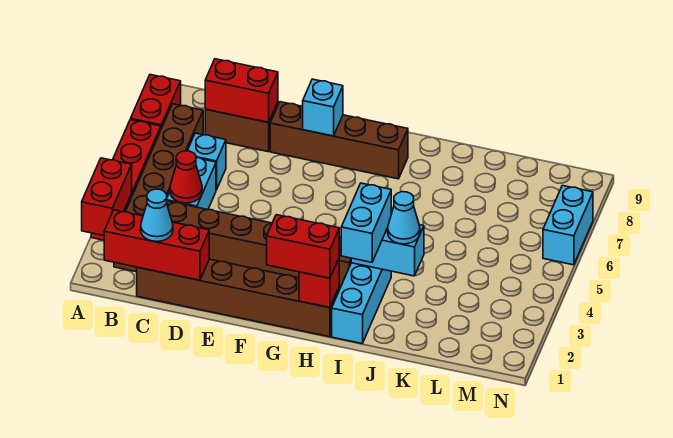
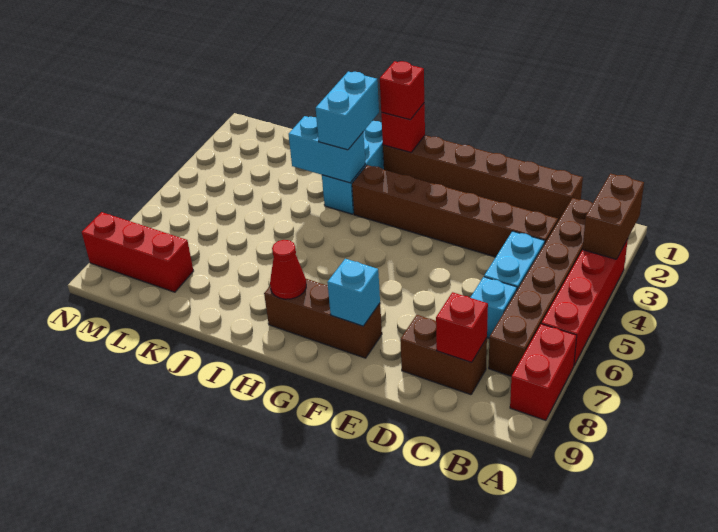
red 1x2 brick [82,158,132,236] -> brown 1x2 brick [582,174,644,259]
red 1x3 brick [104,210,209,280] -> red 1x3 brick moved to [82,212,193,292]
cyan 1x1 cone [141,189,173,241] -> none
red 1x1 cone [170,151,202,203] -> red 1x1 cone moved to [270,240,306,299]
red 1x2 brick [205,59,278,122] -> red 1x1 brick [436,292,488,362]
brown 1x4 brick [270,102,408,179] -> brown 1x3 brick [264,279,382,358]
red 1x2 brick [267,215,339,278] -> red 1x1 brick [380,61,424,120]
cyan 1x1 cone [388,192,420,244] -> none
cyan 1x2 brick [543,186,593,265] -> none

